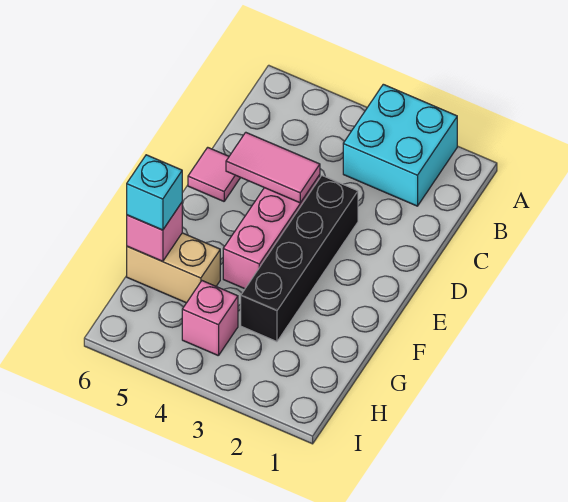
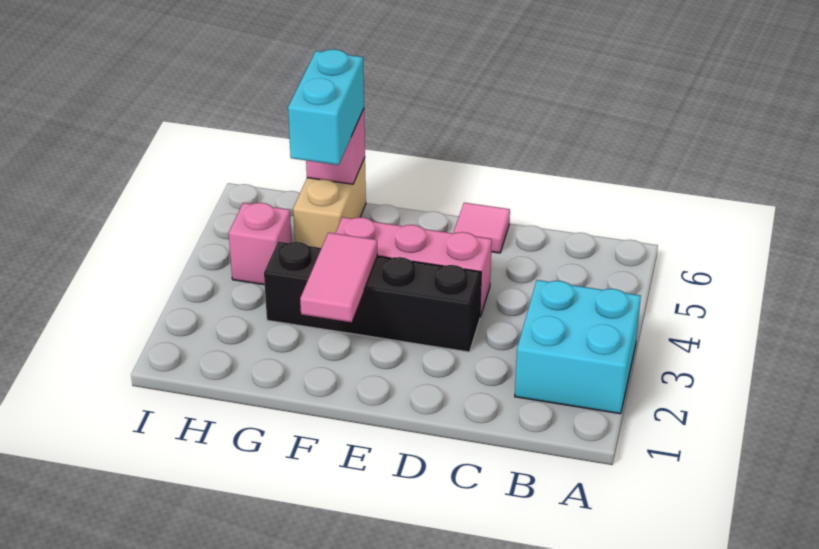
pink 1x2 tile [226,132,320,203] -> pink 1x2 tile moved to [300,233,377,322]
cyan 1x1 brick [127,155,182,230] -> cyan 1x2 brick [288,49,364,165]

